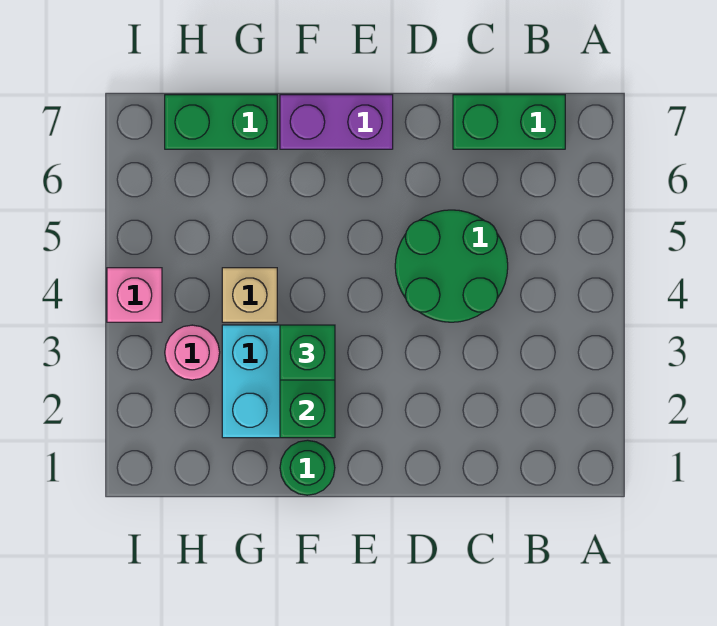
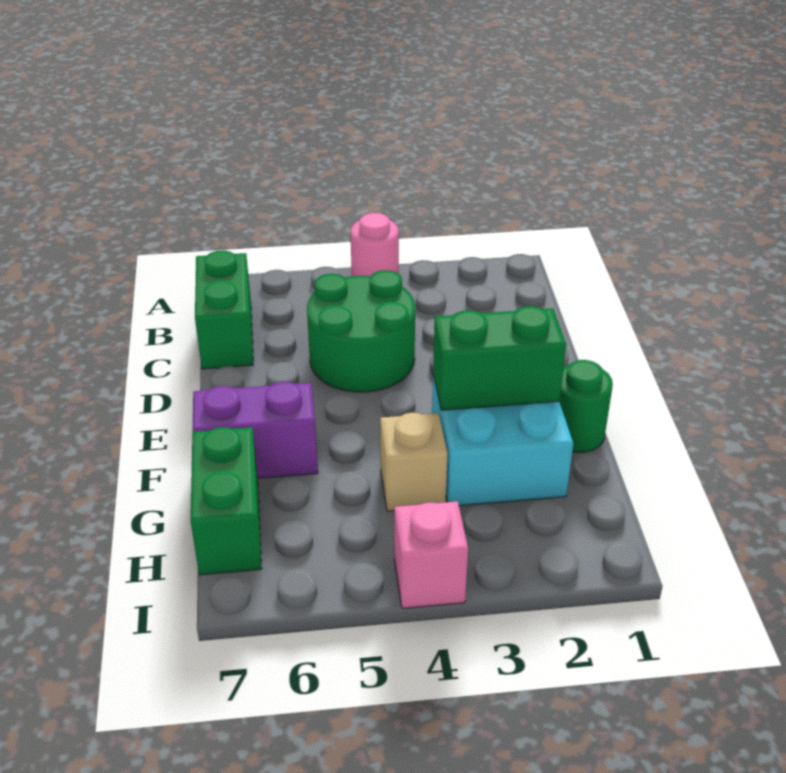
purple 1x2 brick [280,95,393,149] -> purple 1x2 brick turned to [193,382,318,478]
green 1x1 brick [280,325,335,380] -> none
pink 1x1 round brick [165,325,220,380] -> pink 1x1 round brick moved to [351,213,399,276]

